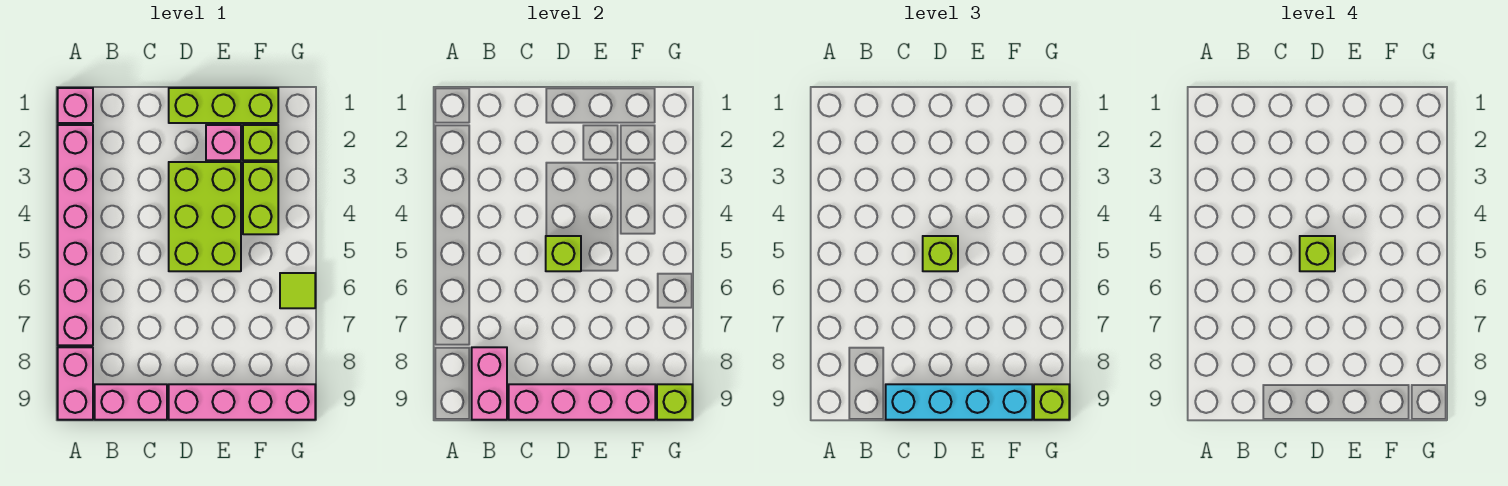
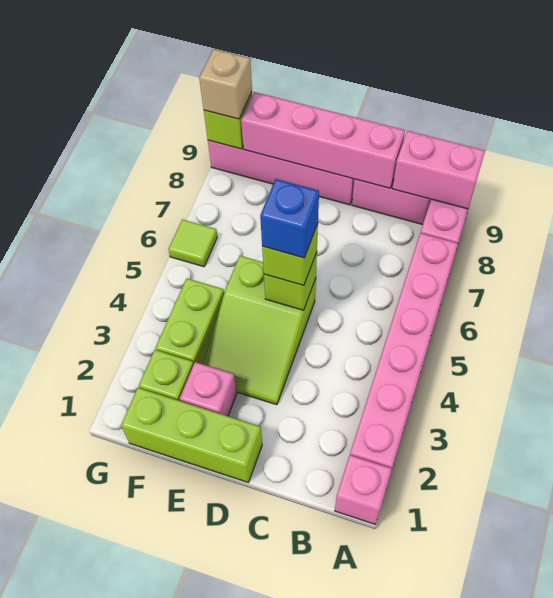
pink 1x2 brick [472,347,507,420] -> pink 1x2 brick turned to [392,131,485,209]
cyan 1x4 brick [886,384,1032,420] -> none
lime 2x3 brick [169,162,241,271] -> lime 2x3 slope [203,256,316,405]
lime 1x1 brick [1300,236,1335,271] -> blue 1x1 brick [260,179,319,258]
lime 1x1 brick [1034,384,1069,420] -> tan 1x1 brick [199,49,252,119]

